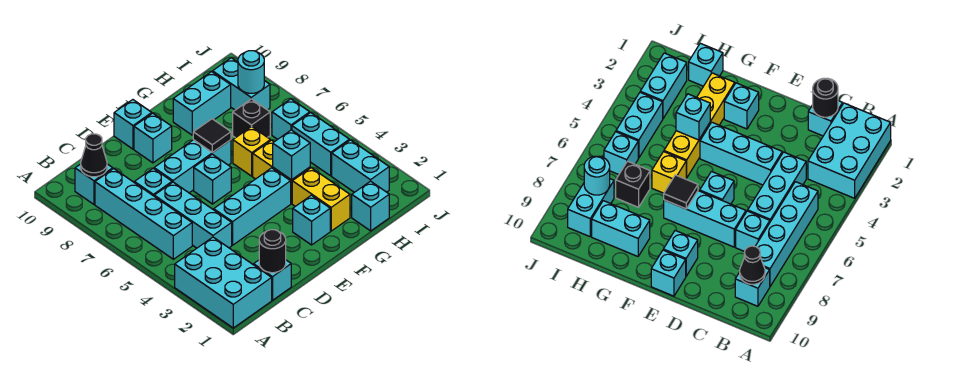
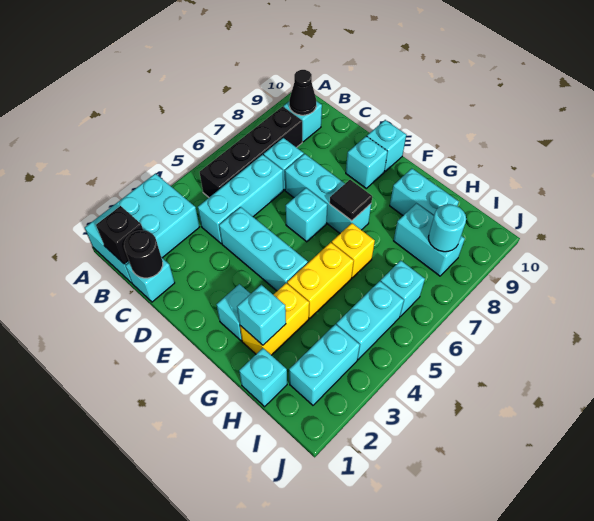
cyan 1x4 brick [95,169,192,259] -> black 1x4 brick [200,107,302,197]
cyan 1x1 brick [273,130,310,180] -> cyan 1x1 brick moved to [237,285,286,345]
black 1x1 brick [233,99,270,138] -> black 1x1 brick moved to [96,206,143,264]
cyan 1x2 brick [213,58,270,110] -> cyan 1x2 brick turned to [394,203,465,276]

